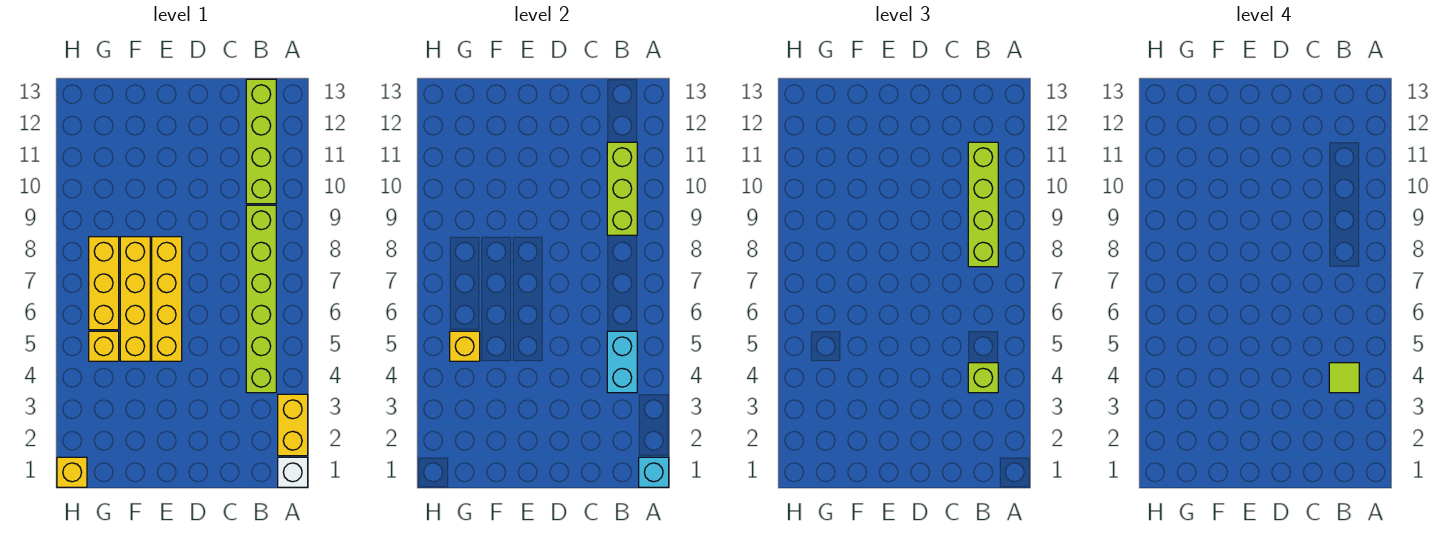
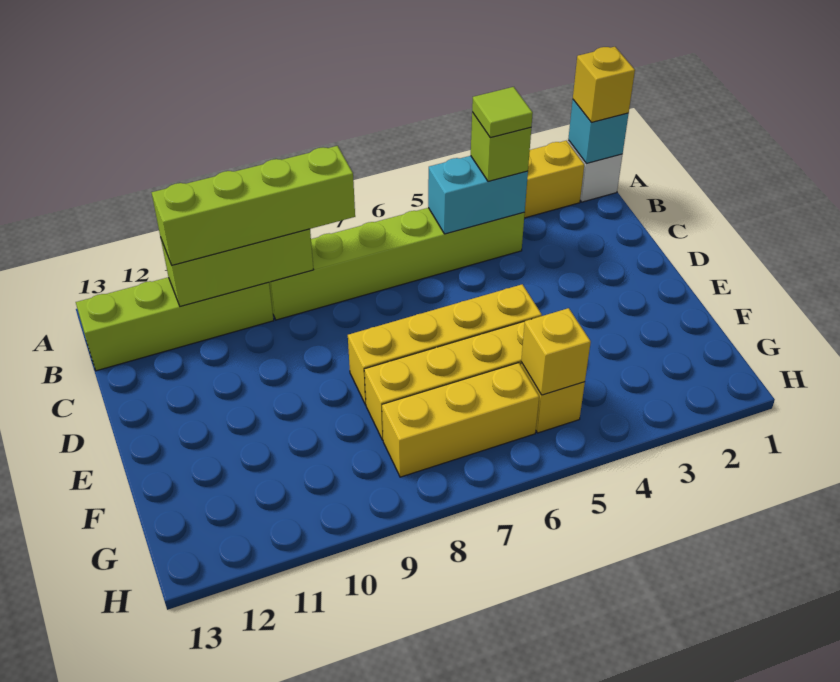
yellow 1x1 brick [57,457,87,487] -> yellow 1x1 brick moved to [573,47,635,122]

